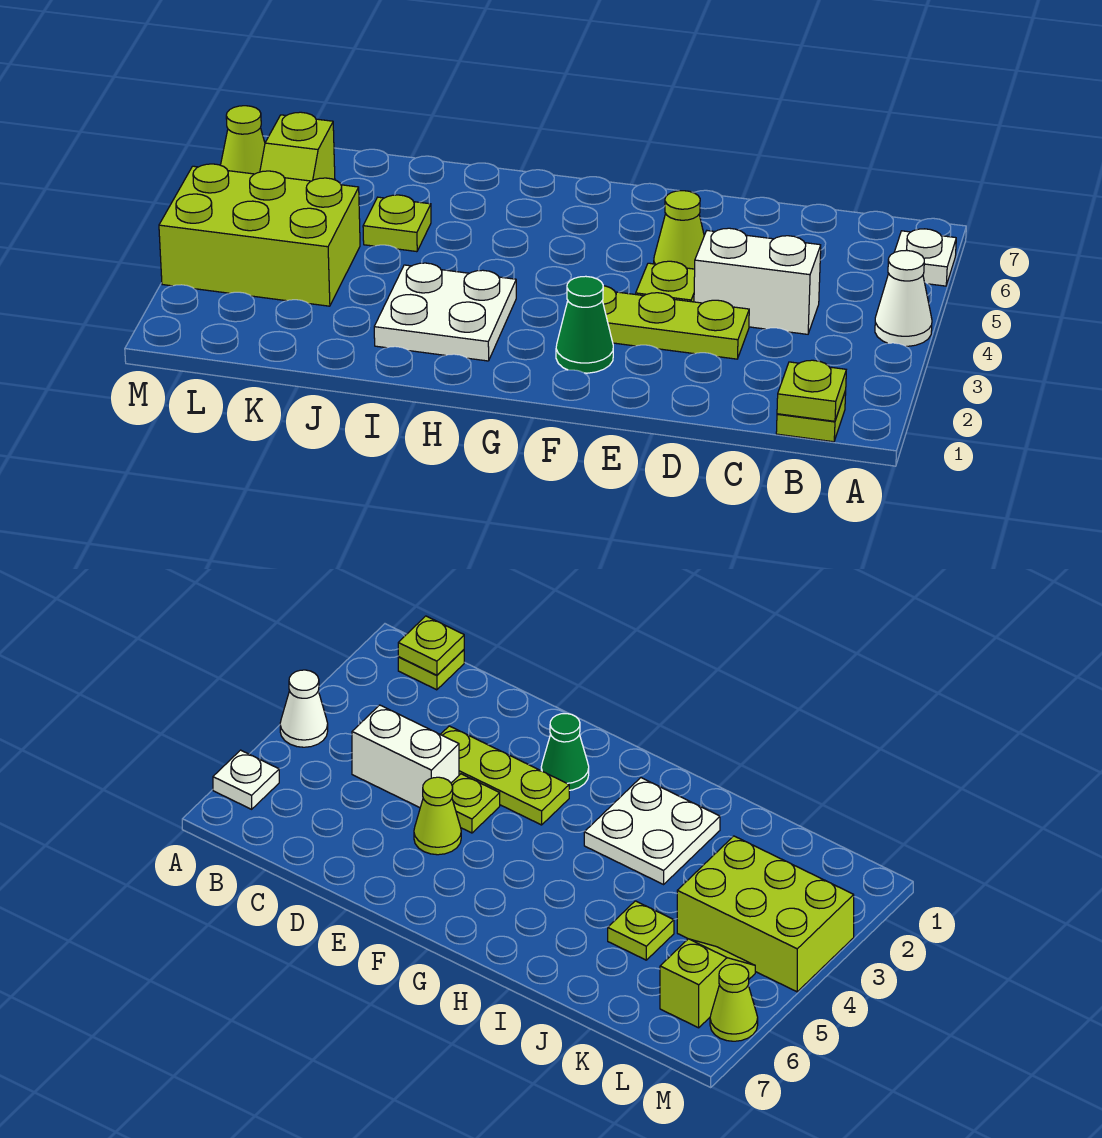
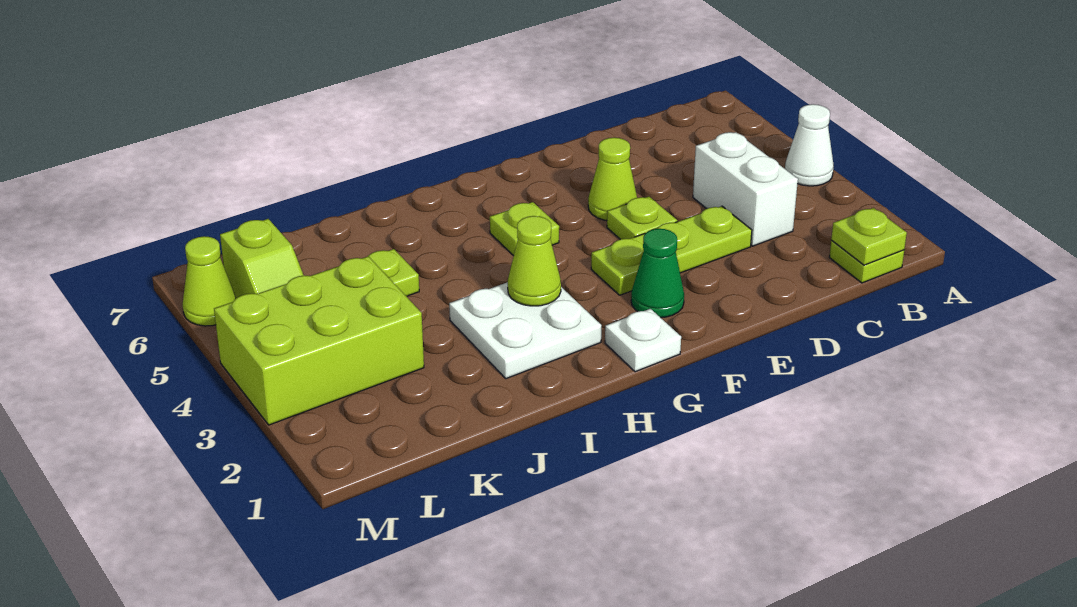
white 1x1 plate [895,229,956,286] -> white 1x1 plate moved to [605,309,681,372]
white 1x2 brick [694,228,821,334] -> white 1x2 brick turned to [693,132,798,246]
none -> lime 1x1 plate [490,202,559,256]
none -> lime 1x1 cone [508,216,561,306]

